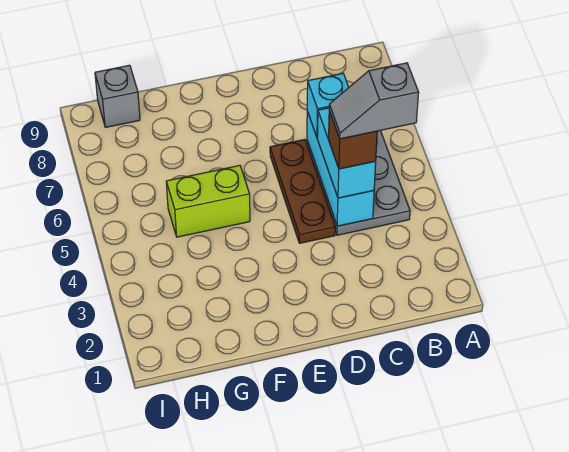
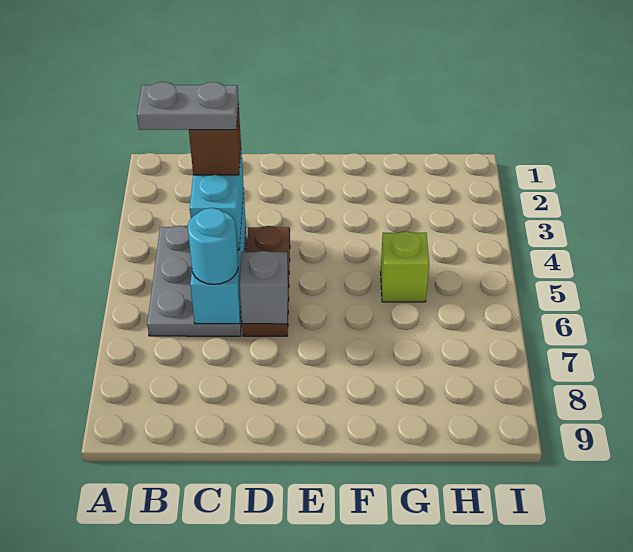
grey 1x2 slope [329,63,419,139] -> grey 1x2 plate [137,82,238,130]
cyan 1x1 brick [307,73,349,137] -> cyan 1x1 round brick [188,208,238,284]
lime 1x2 brick [166,165,250,237] -> lime 1x1 brick [381,231,429,302]
grey 1x1 brick [95,65,140,127] -> grey 1x1 brick moved to [239,251,288,324]

